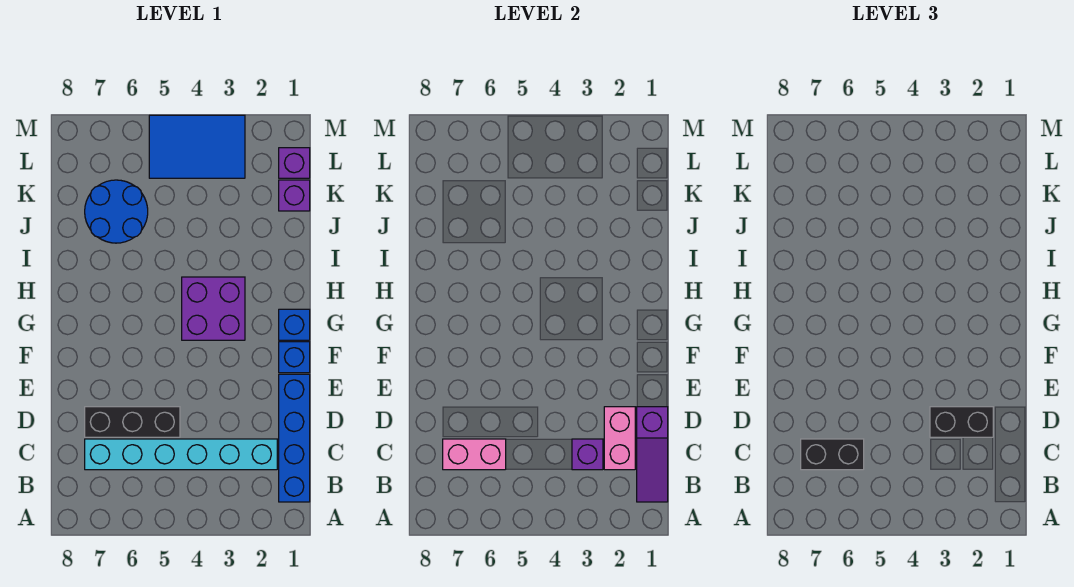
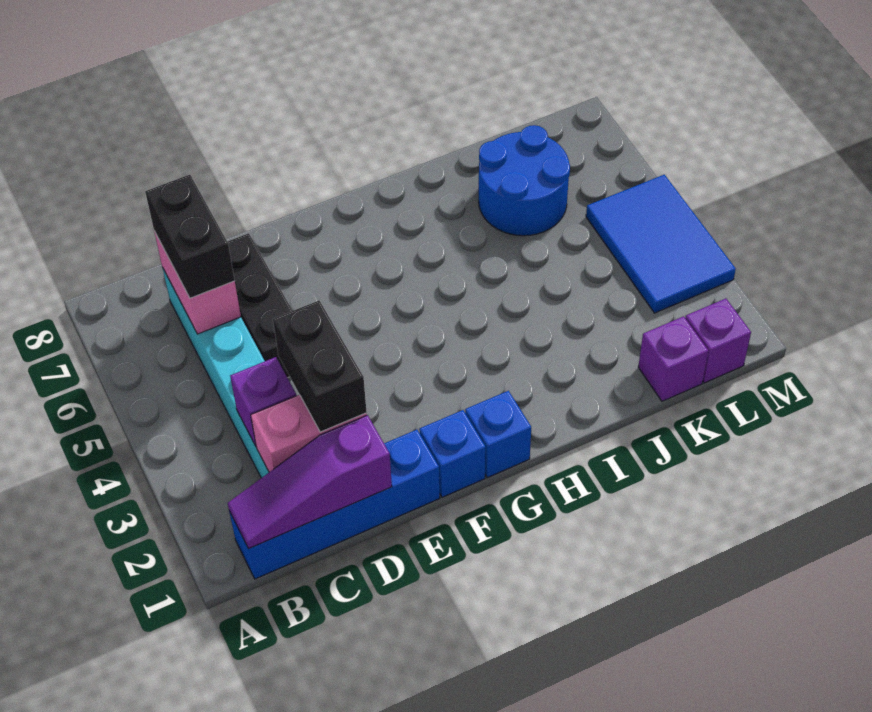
purple 2x2 brick [182,277,245,340] -> none

